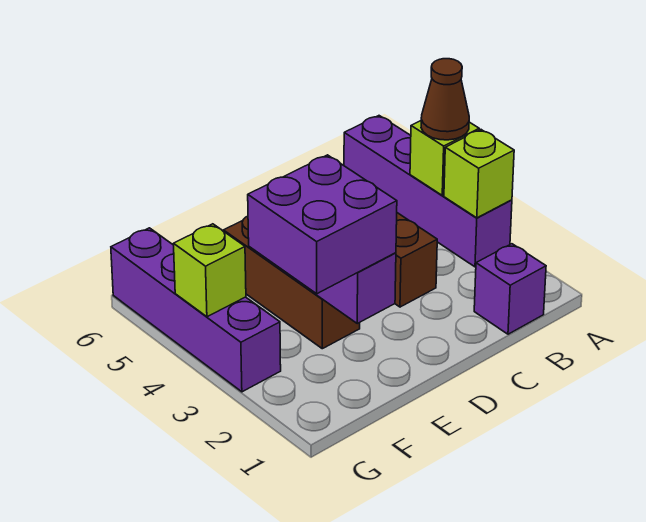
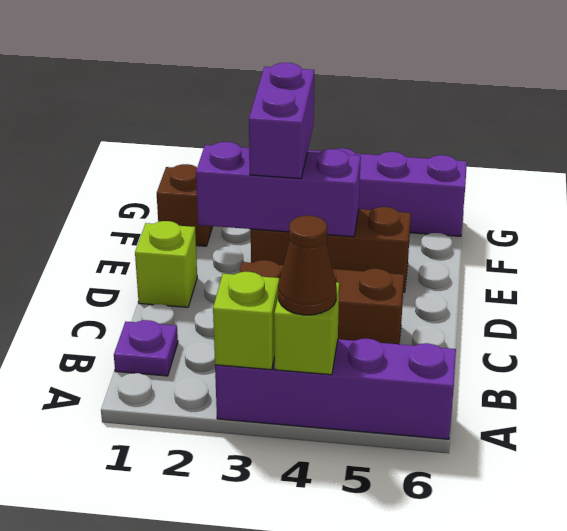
purple 1x1 brick [474,244,546,334] -> purple 1x1 plate [114,320,178,376]
purple 2x2 brick [248,155,397,294] -> purple 1x2 brick [249,63,314,179]
none -> brown 1x1 brick [157,164,213,246]
lime 1x1 brick [174,224,246,317] -> lime 1x1 brick moved to [135,221,197,307]

